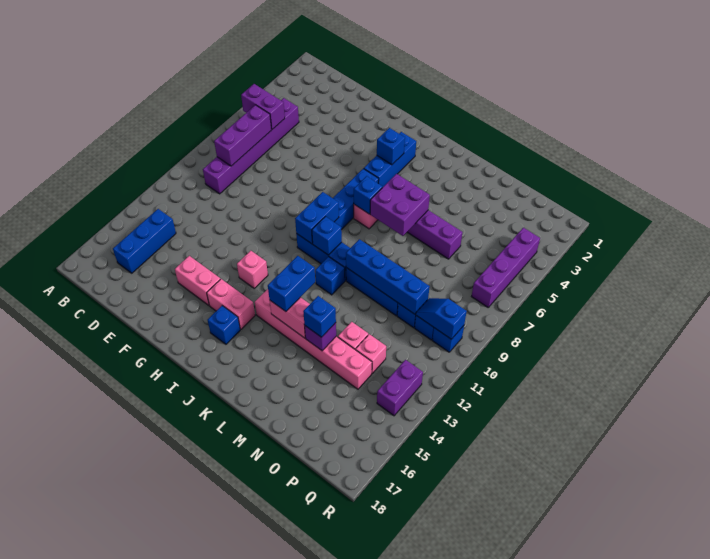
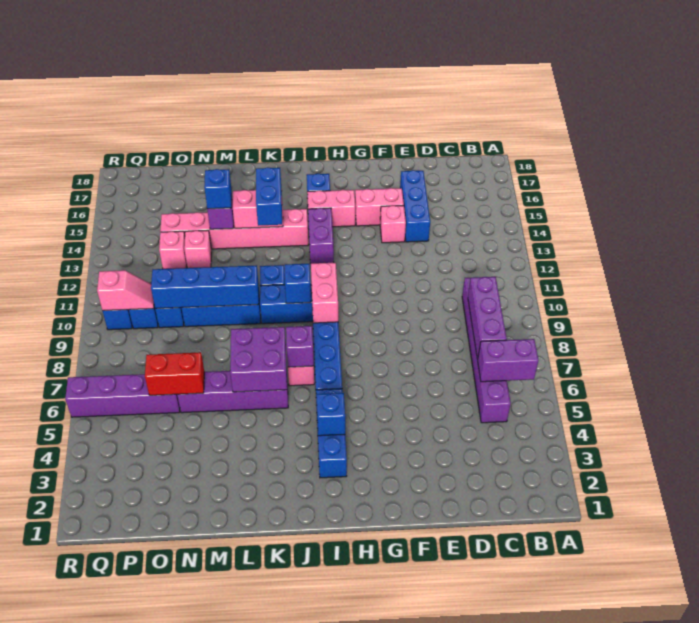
blue 1x3 brick [113,209,176,273] -> blue 1x3 brick moved to [400,170,430,242]
pink 1x1 brick [237,251,268,288] -> pink 1x1 brick moved to [380,206,406,243]
blue 1x2 brick [295,192,339,244] -> pink 1x2 brick [311,263,338,323]
blue 1x1 brick [354,176,382,214] -> purple 1x1 brick [286,326,314,367]
none -> red 1x2 brick [145,352,204,395]
blue 1x2 slope [416,298,467,339] -> pink 1x2 slope [97,270,154,311]
purple 1x4 brick [472,228,540,307] -> purple 1x4 brick turned to [65,374,180,417]
purple 1x2 brick [377,360,423,416] -> purple 1x2 brick moved to [308,208,334,263]

